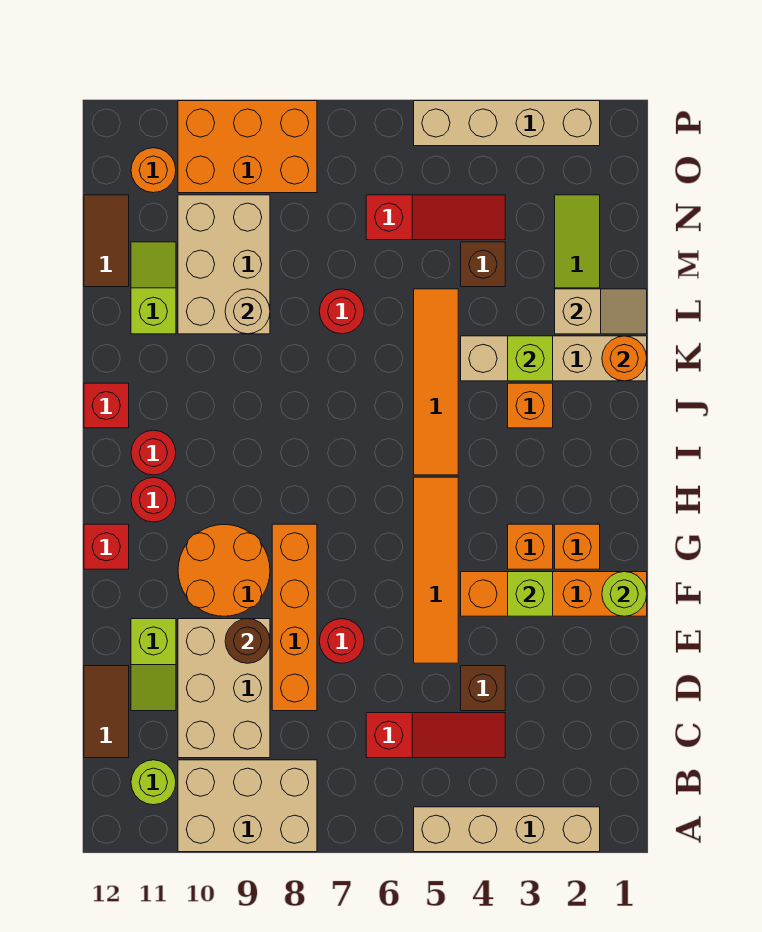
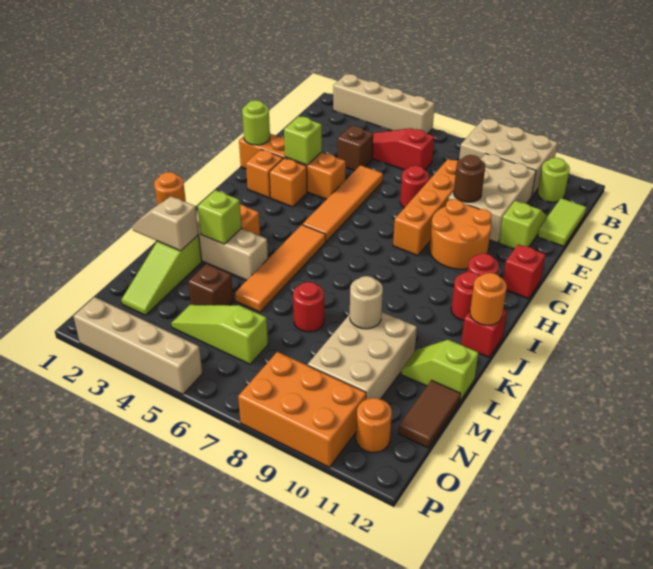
brown 1x2 tile [84,666,129,758] -> lime 1x2 tile [538,198,586,246]
none -> orange 1x1 round brick [470,273,507,325]
lime 1x2 slope [131,242,176,334] -> lime 1x2 slope turned to [401,340,479,401]
red 1x3 slope [366,195,505,240] -> lime 1x3 slope [171,305,268,364]

